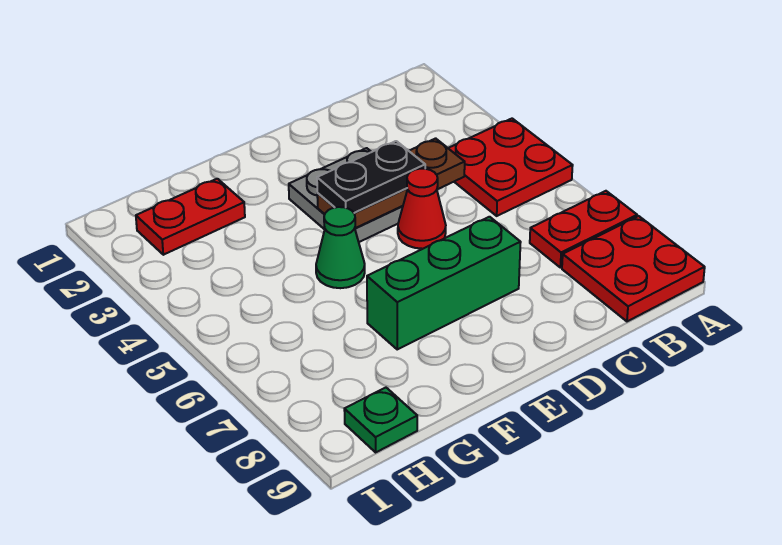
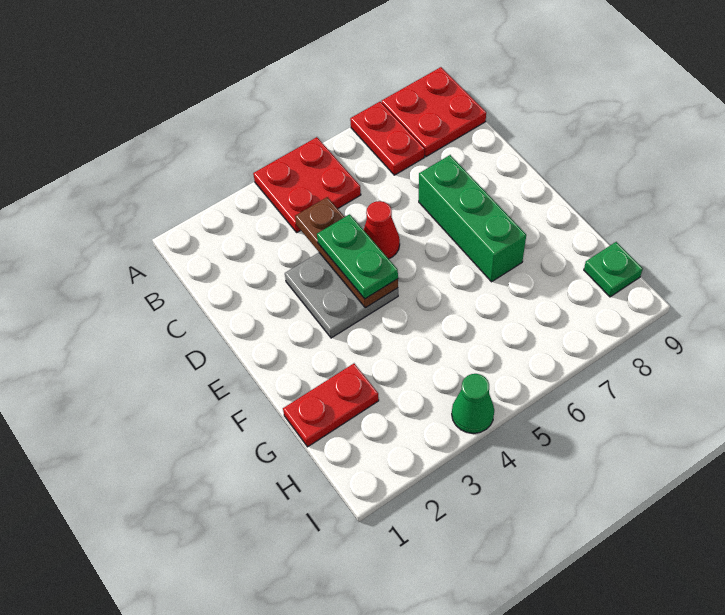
black 1x2 plate [317,141,425,213] -> green 1x2 plate [317,214,398,299]
green 1x1 cone [316,207,365,288] -> green 1x1 cone moved to [452,374,494,433]
red 1x2 plate [136,179,245,255] -> red 1x2 plate turned to [283,364,379,447]

